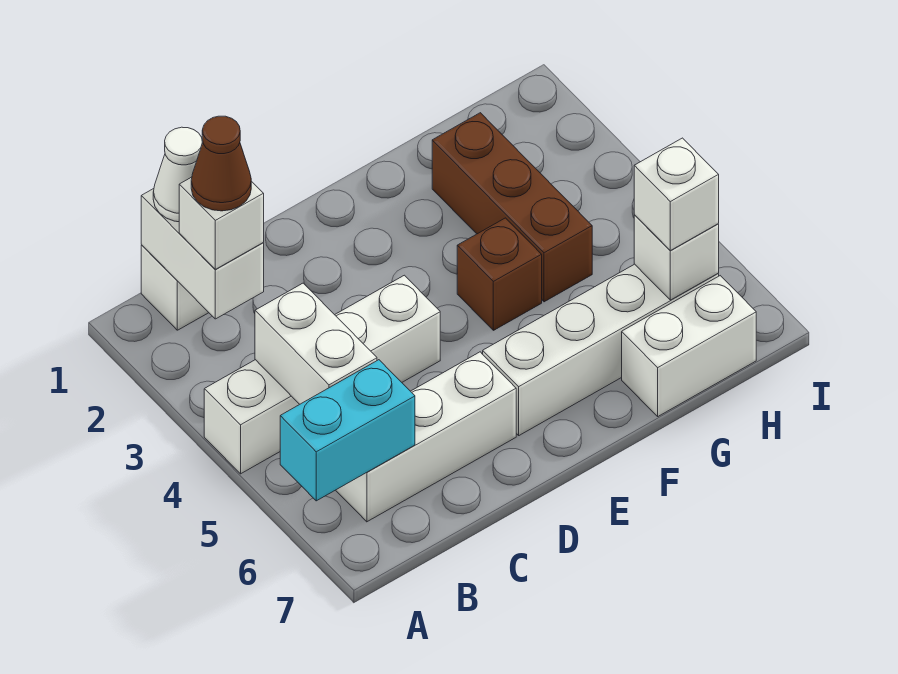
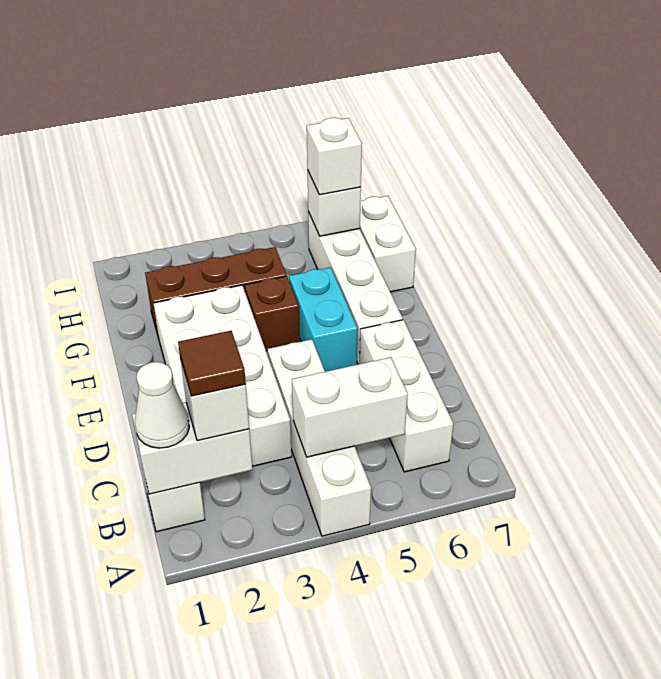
cyan 1x2 brick [280,360,415,501] -> cyan 1x2 brick moved to [289,267,358,372]
brown 1x1 cone [191,116,251,211] -> brown 1x1 tile [178,331,246,396]
none -> white 2x4 brick [153,285,292,466]

